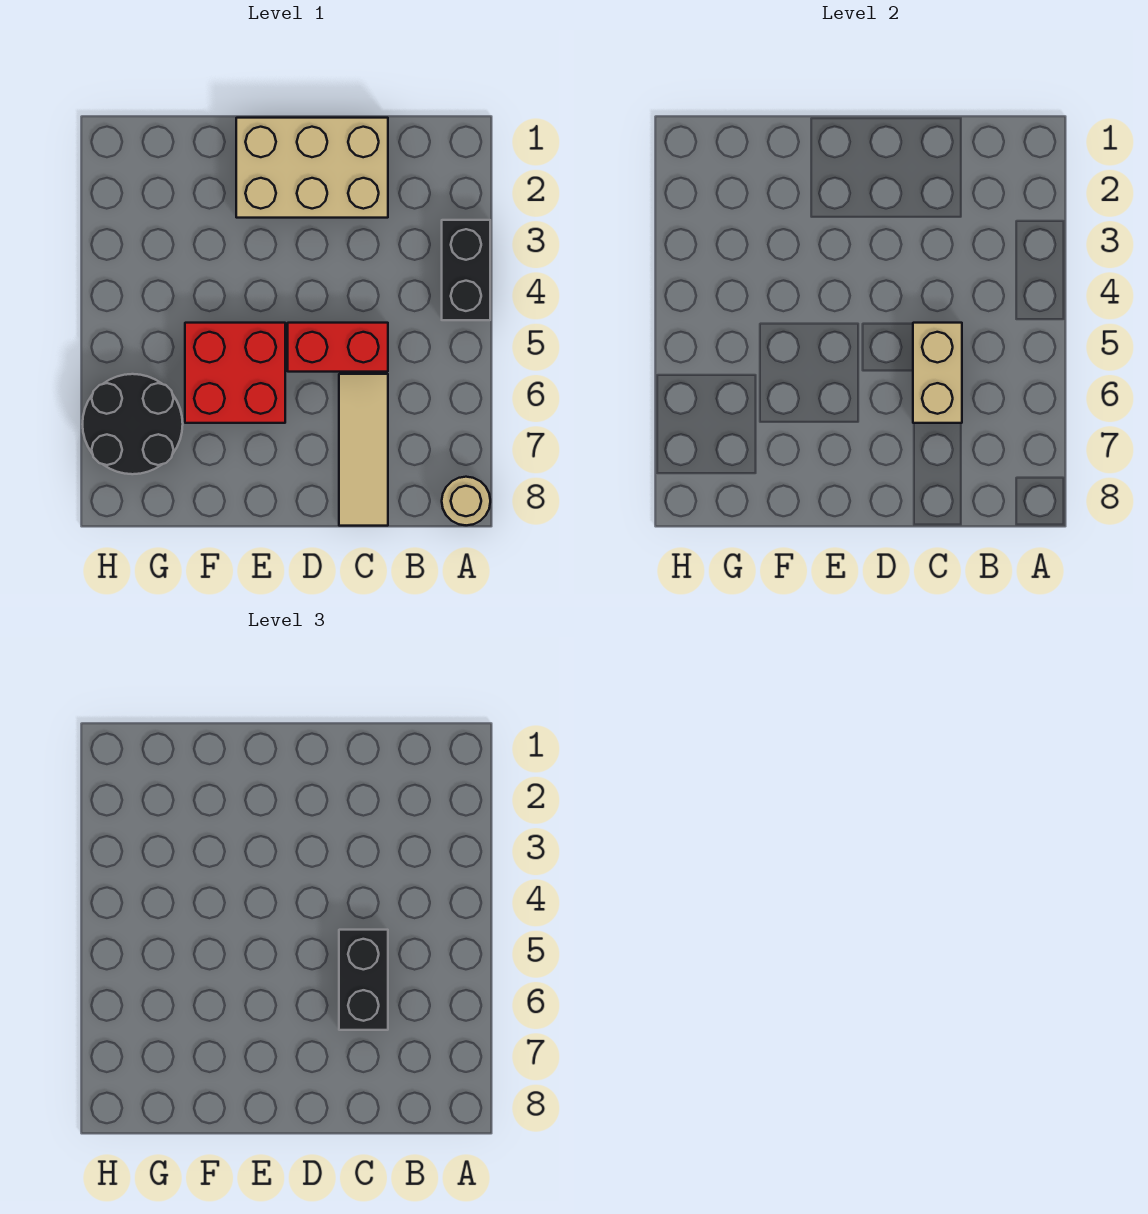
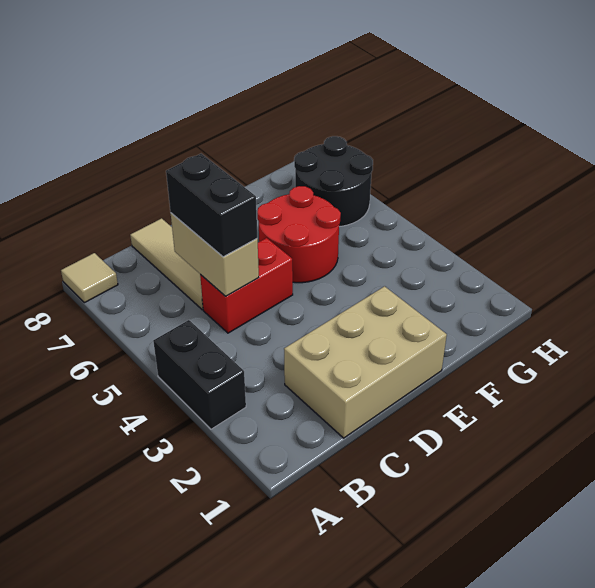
tan 1x1 round brick [442,477,490,525] -> tan 1x1 tile [61,253,118,303]
red 2x2 brick [185,323,285,423] -> red 2x2 round brick [257,186,341,283]

